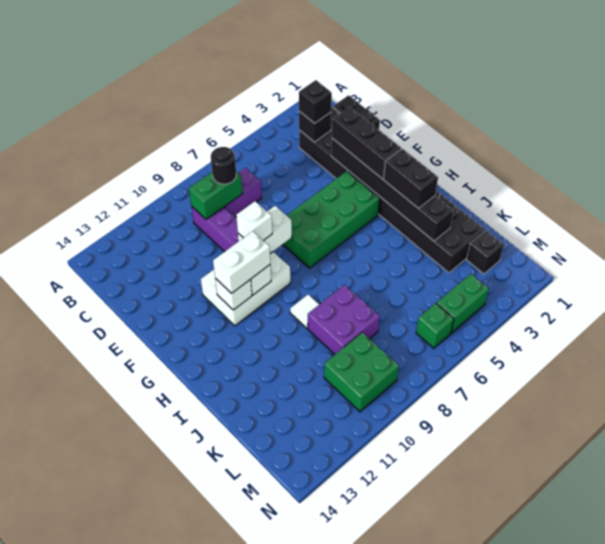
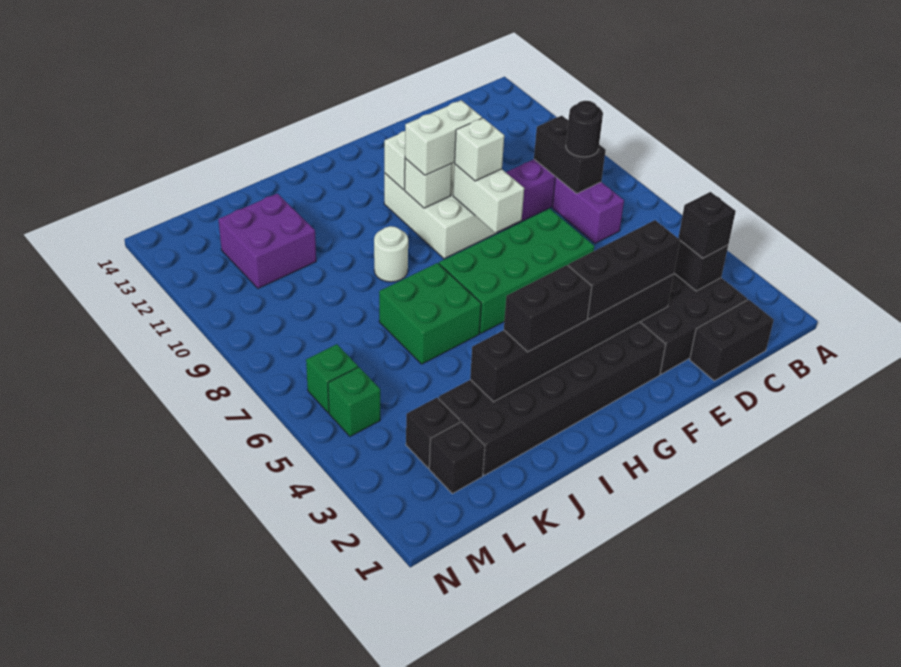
green 1x2 brick [189,172,243,219] -> black 1x2 brick [534,116,606,194]
green 2x4 brick [283,171,380,268] -> green 2x4 brick turned to [439,209,594,333]
white 1x2 brick [213,231,270,293] -> white 1x2 brick turned to [405,100,482,175]
white 1x1 tile [290,295,319,328] -> white 1x1 round brick [374,226,408,282]
purple 2x2 brick [308,285,380,354] -> purple 2x2 brick moved to [218,194,316,288]
none -> black 1x1 brick [406,398,460,468]
green 2x2 brick [324,333,399,412] -> green 2x2 brick moved to [379,263,481,364]
green 1x2 brick [437,274,489,333] -> green 1x1 brick [328,367,380,436]

